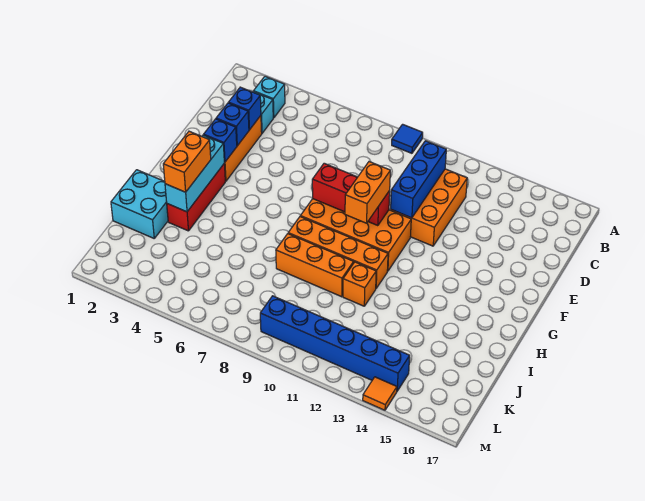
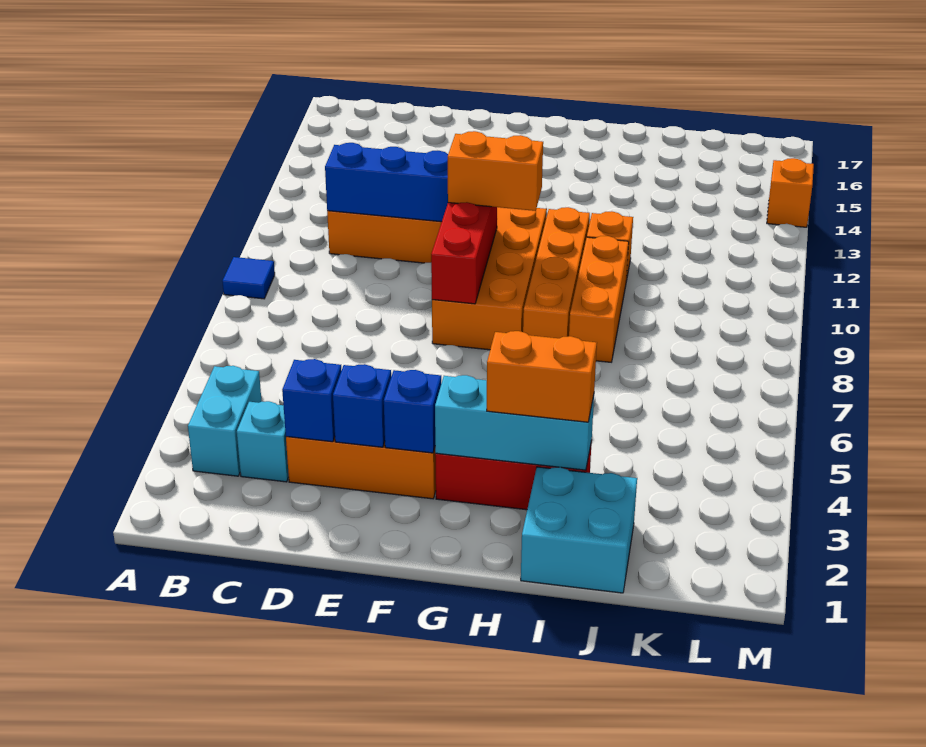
cyan 1x1 brick [253,76,285,118] -> cyan 1x2 brick [188,366,262,476]
blue 1x6 brick [260,296,410,391] -> none
orange 1x1 tile [363,377,397,410] -> orange 1x1 brick [767,158,814,227]

